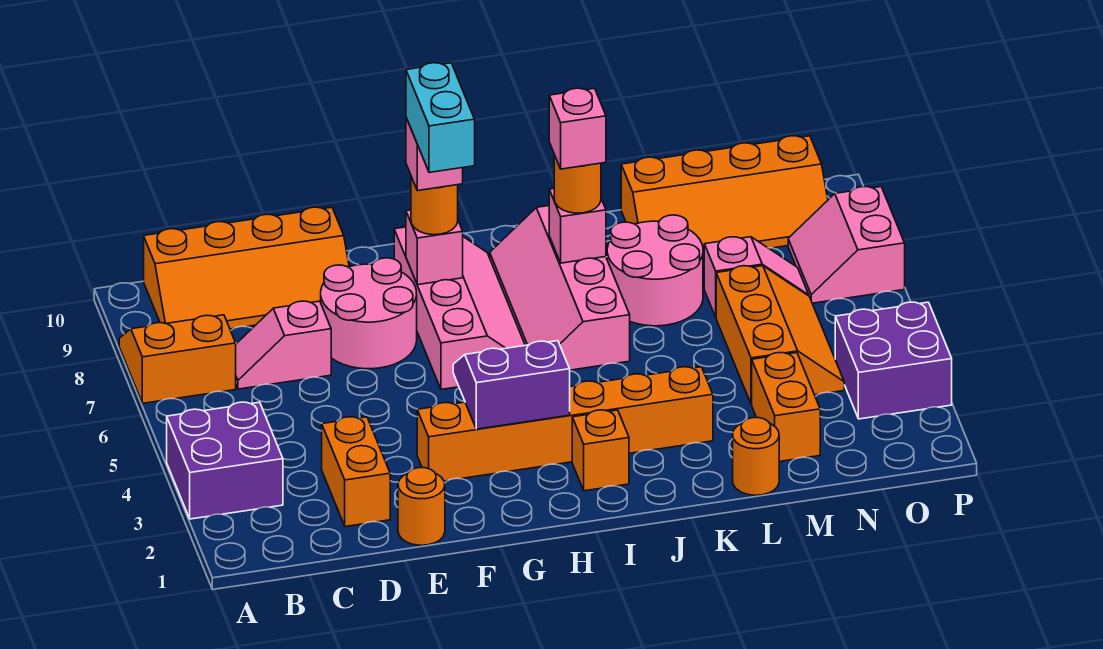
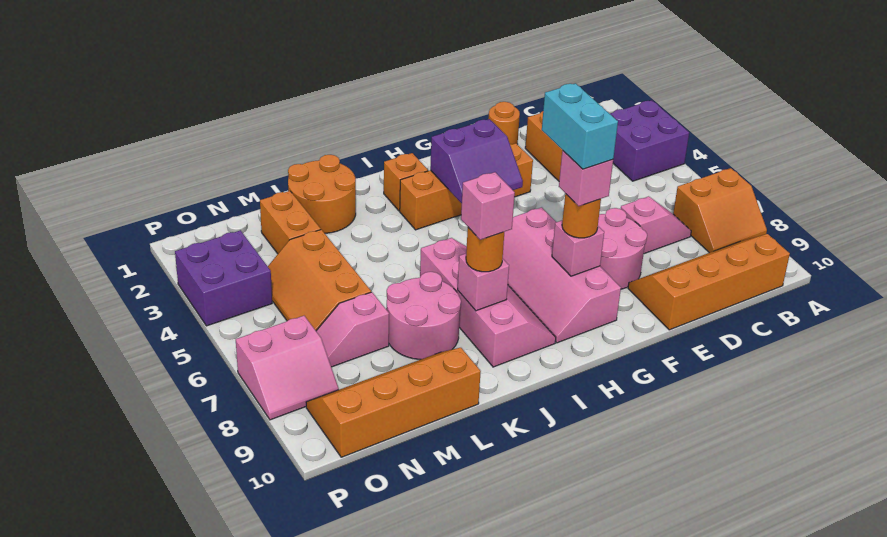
orange 1x6 brick [417,367,713,481] -> orange 1x4 brick [400,143,533,230]
orange 1x1 round brick [733,417,779,495] -> orange 2x2 round brick [288,155,356,233]
pink 2x2 slope [788,186,905,303] -> pink 2x2 slope turned to [236,316,339,420]

